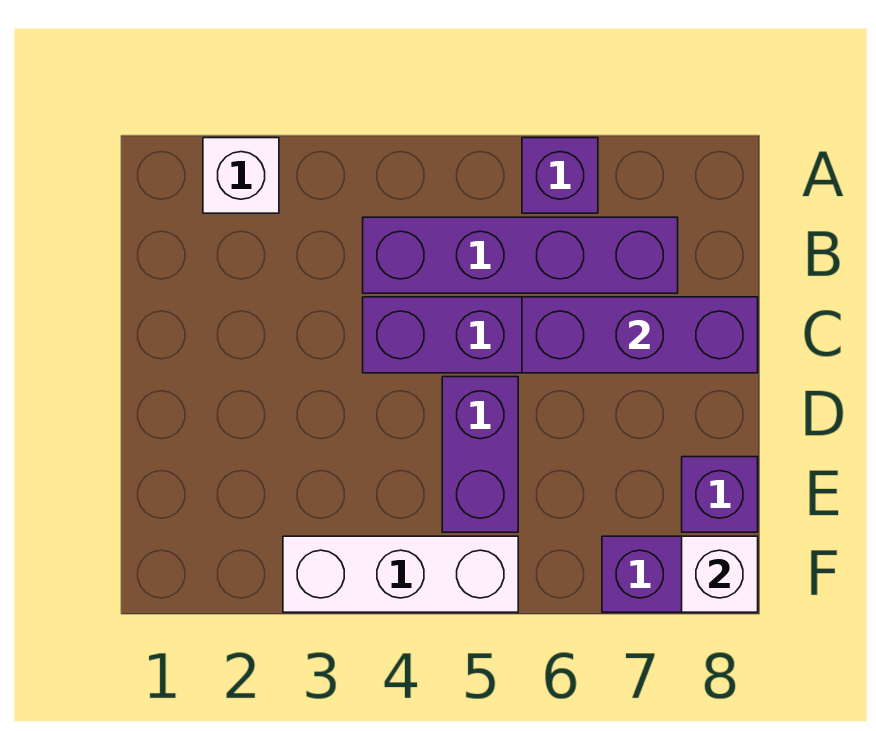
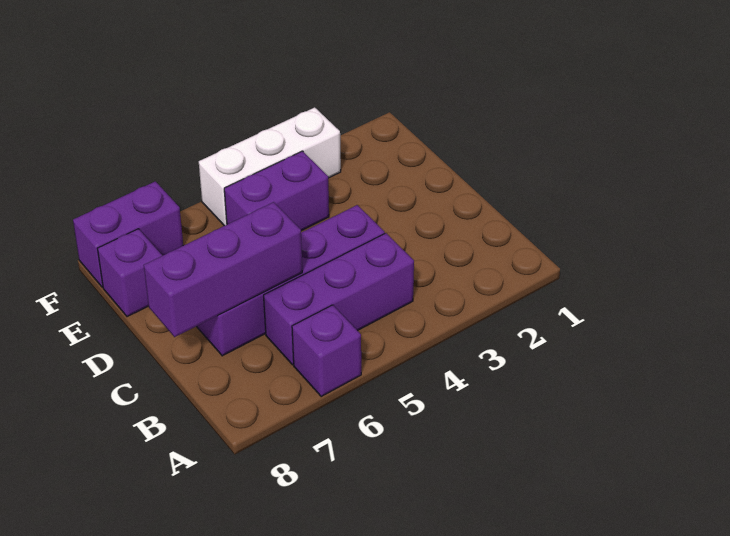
white 1x1 brick [203,138,279,213] -> none
purple 1x4 brick [363,217,678,293] -> purple 1x3 brick [264,233,414,365]
purple 1x2 brick [442,377,518,532] -> purple 1x2 brick turned to [224,151,329,231]
white 1x1 brick [682,536,758,612] -> none

